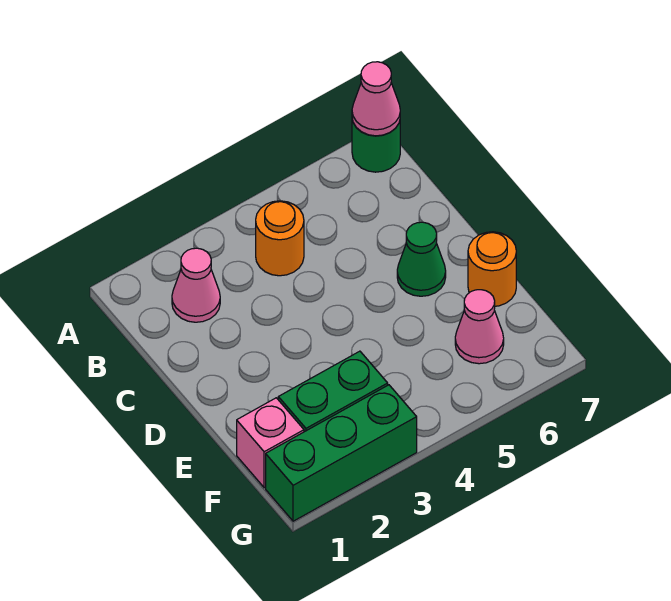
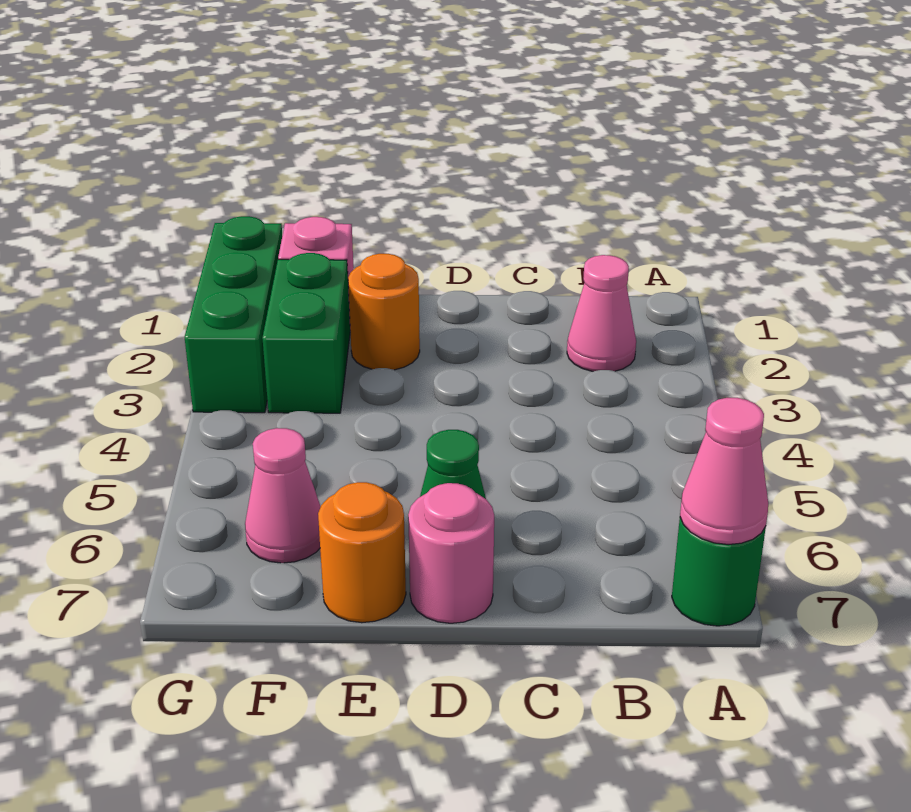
orange 1x1 round brick [256,201,304,276] -> orange 1x1 round brick moved to [348,254,420,370]
none -> pink 1x1 round brick [408,483,494,623]

